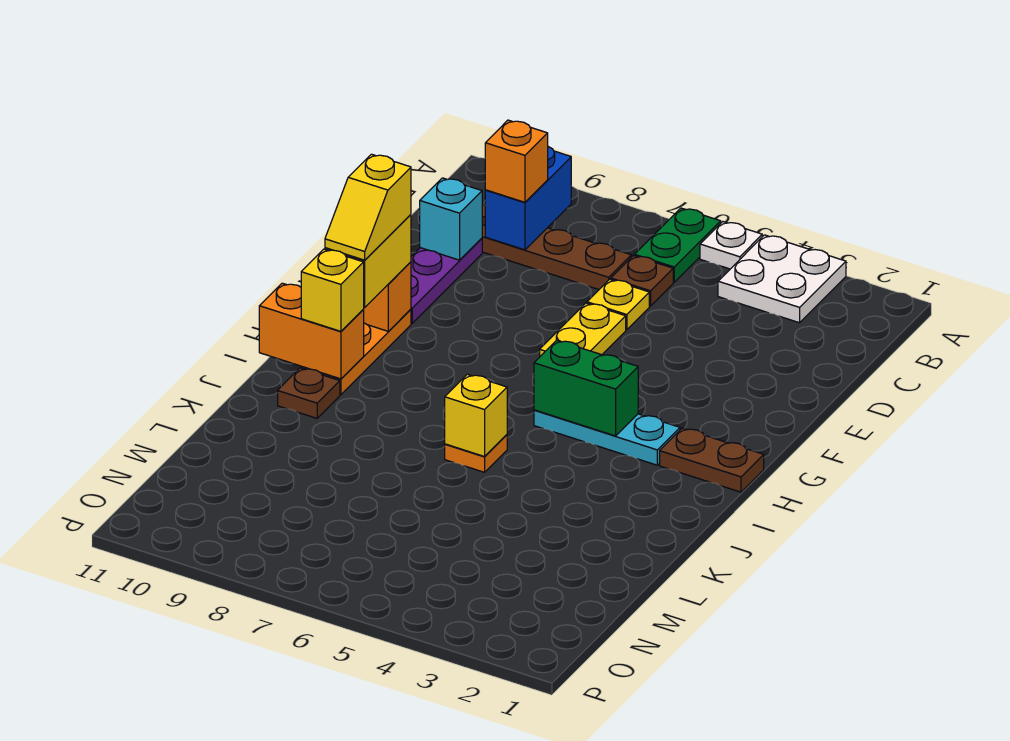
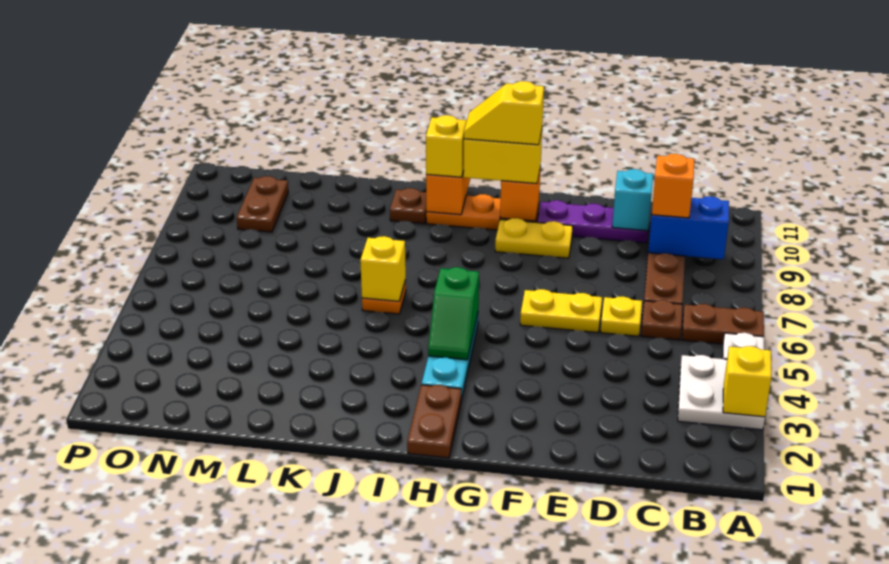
none -> yellow 1x1 brick [723,346,771,417]
green 1x2 plate [634,208,721,282] -> brown 1x2 plate [682,304,764,344]
none -> yellow 1x2 plate [495,218,573,258]
green 1x2 brick [534,340,638,436] -> green 1x2 slope [428,267,479,360]
none -> brown 1x2 plate [237,176,288,232]

